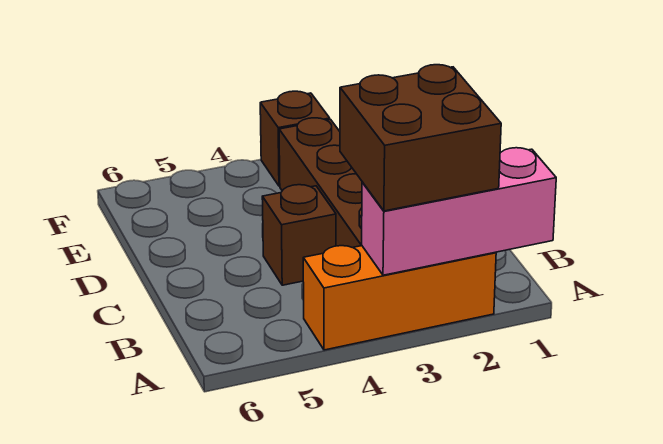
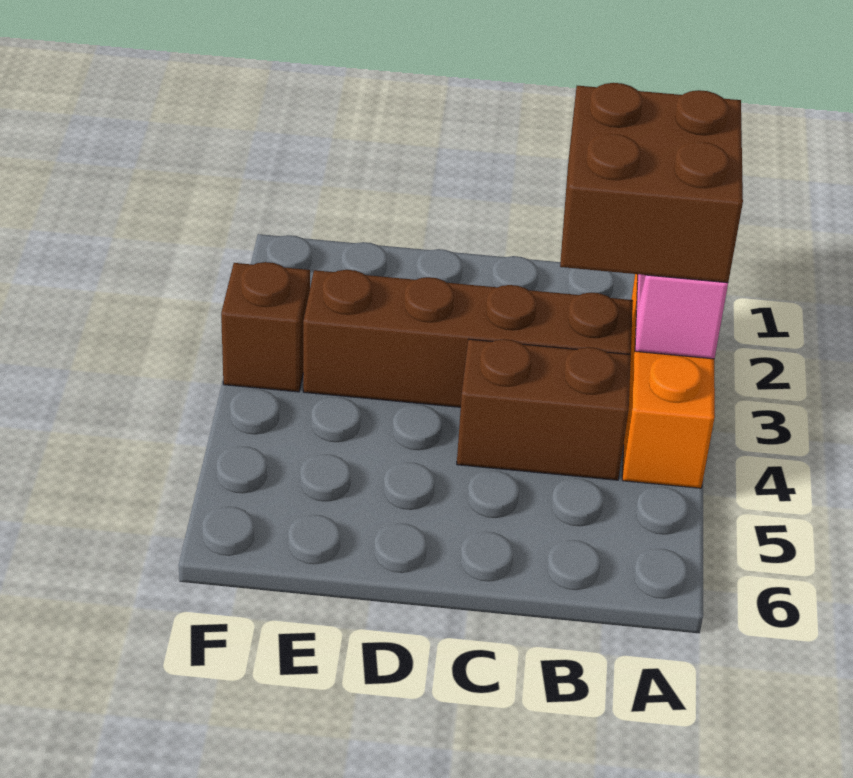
brown 1x1 brick [262,185,336,285] -> brown 1x2 brick [457,339,631,480]

